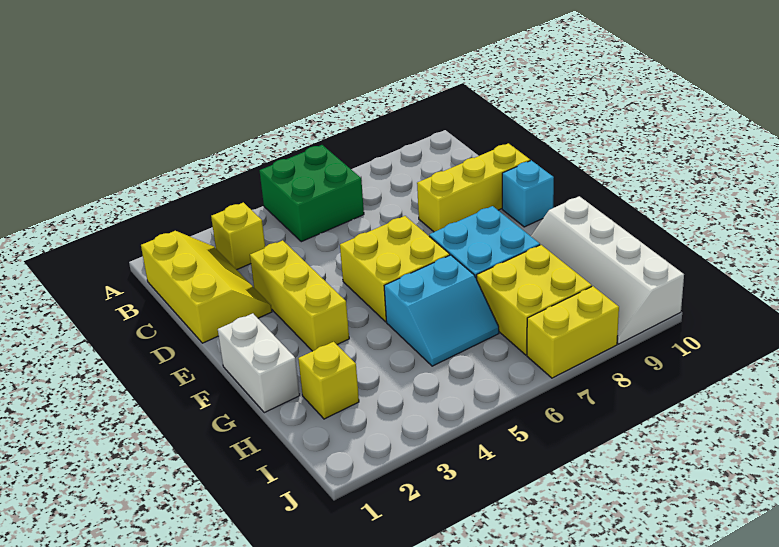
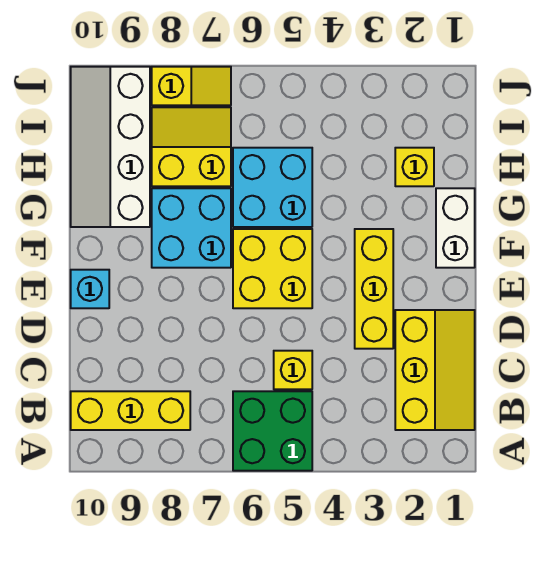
yellow 2x3 slope [141,231,272,343] -> yellow 2x3 slope turned to [395,310,475,430]
yellow 1x1 brick [211,203,265,270] -> yellow 1x1 brick moved to [274,351,312,389]
yellow 1x3 brick [417,143,530,232] -> yellow 1x3 brick moved to [71,391,190,430]
cyan 2x2 slope [384,255,499,366] -> cyan 2x2 brick [233,148,312,227]
white 2x4 slope [531,196,684,344] -> white 2x4 slope turned to [71,67,150,227]
yellow 2x2 brick [477,245,592,355] -> yellow 2x2 slope [152,107,231,186]
yellow 1x2 brick [527,286,619,378] -> yellow 1x2 slope [152,67,231,105]

